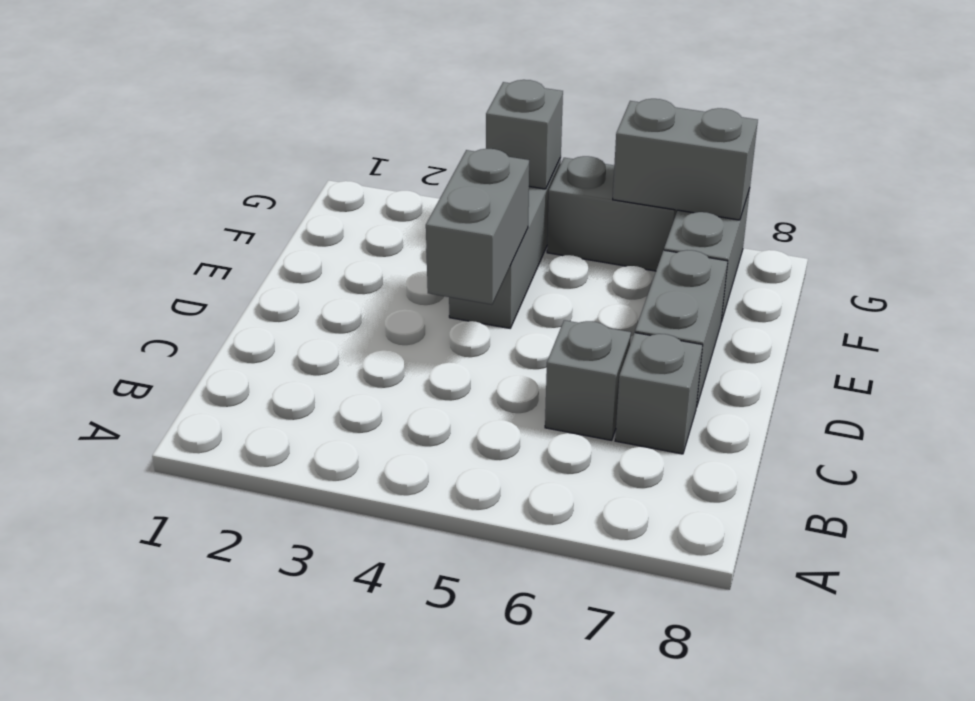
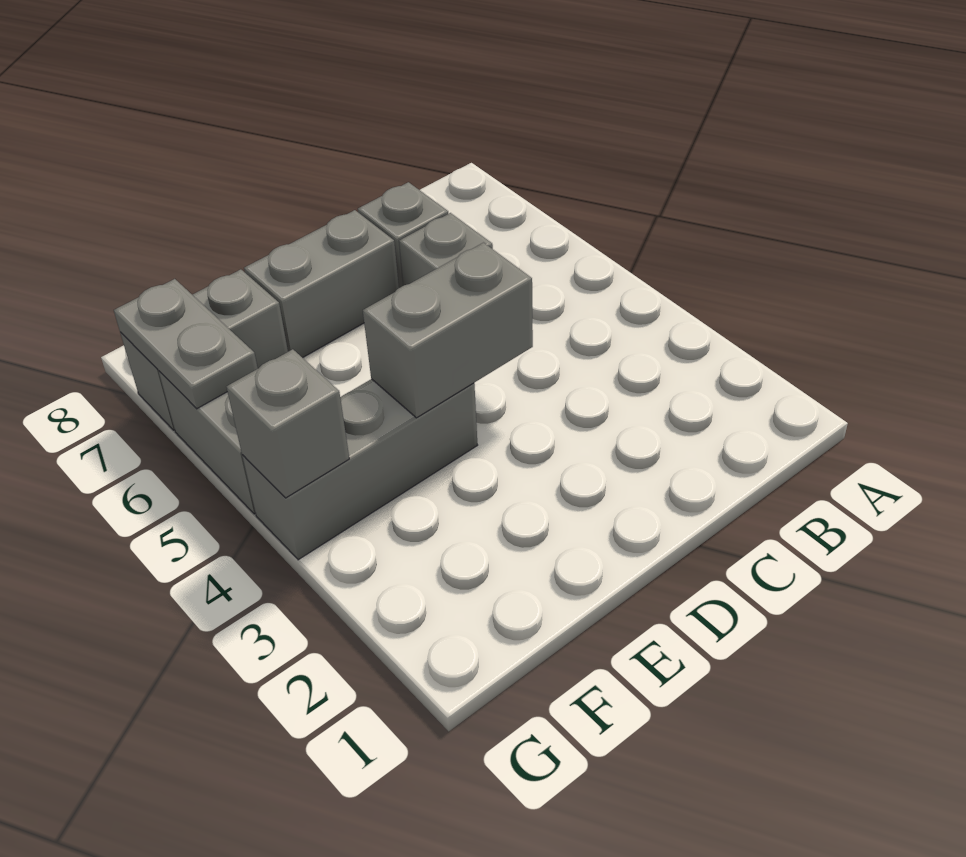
grey 1x2 brick [613,99,758,220] -> grey 1x2 plate [114,279,258,409]

